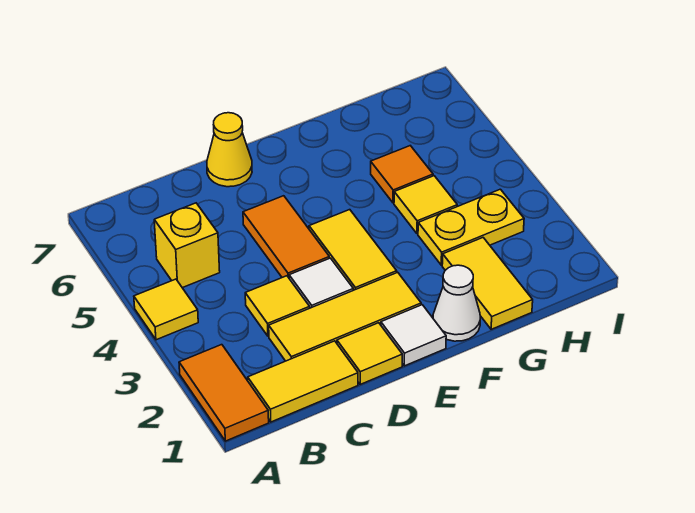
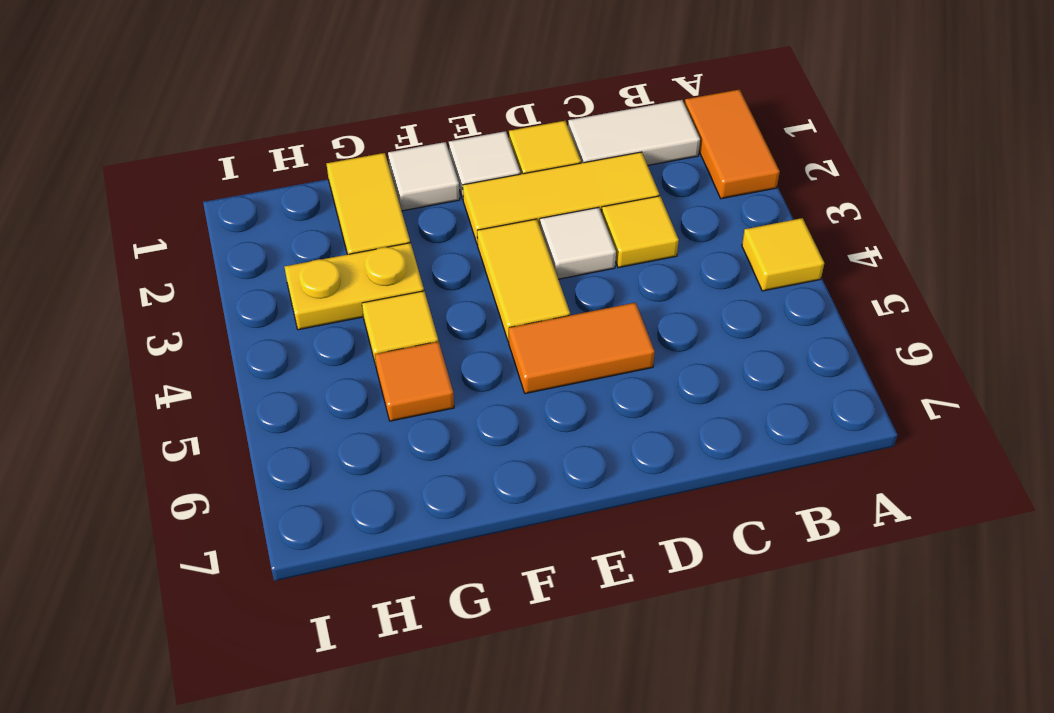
yellow 1x2 tile [248,341,358,422] -> white 1x2 tile [568,100,700,165]
yellow 1x1 brick [154,203,220,288] -> none
orange 1x2 tile [243,196,329,278] -> orange 1x2 tile turned to [509,303,655,394]
yellow 1x1 cone [207,113,252,187] -> none
white 1x1 cone [433,265,480,341] -> white 1x1 tile [388,142,460,211]

